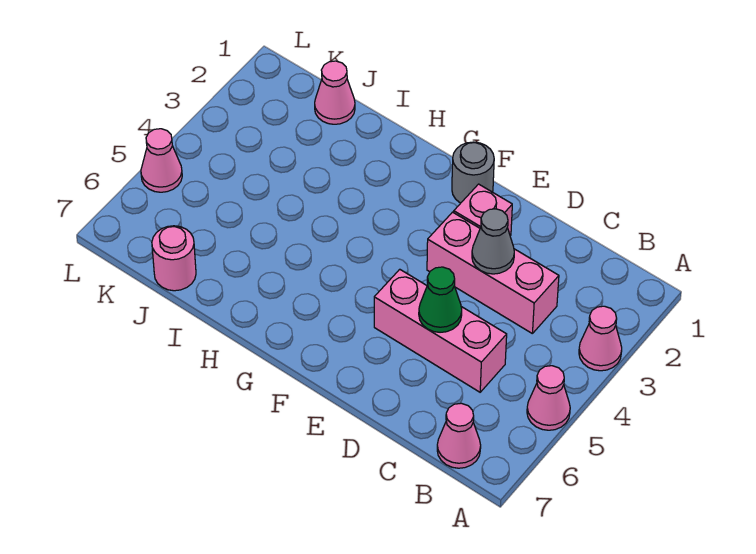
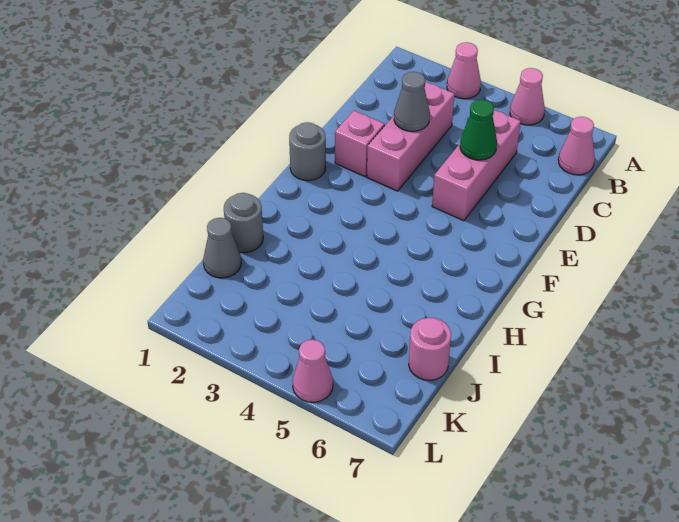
none -> grey 1x1 round brick [224,193,263,253]
pink 1x1 cone [315,61,355,124] -> grey 1x1 cone [203,218,241,278]

